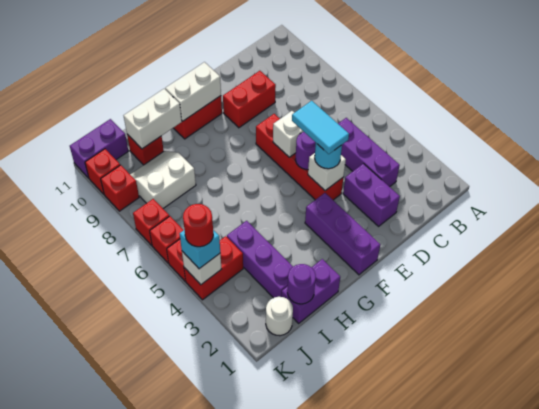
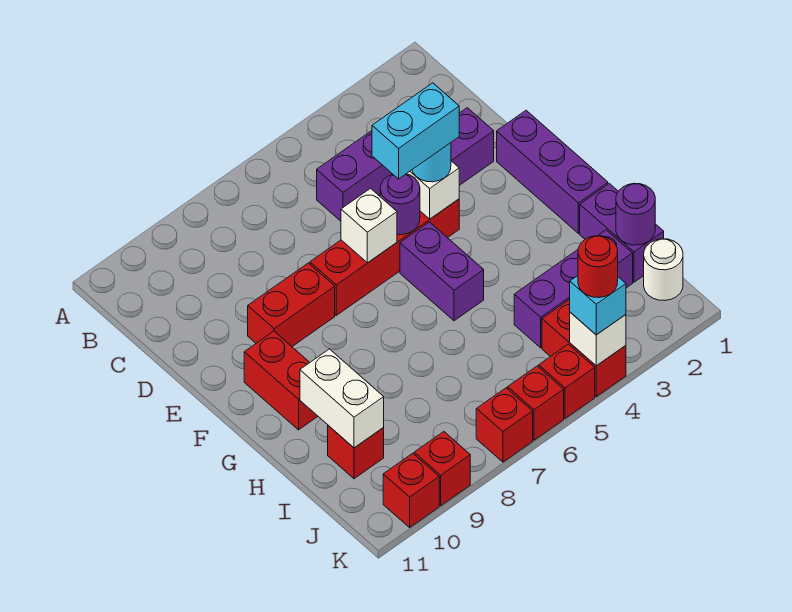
red 1x2 brick [223,71,276,128] -> red 1x2 brick turned to [248,263,335,346]
cyan 1x2 tile [292,101,349,154] -> cyan 1x2 brick [372,83,459,179]
purple 1x3 brick [305,193,380,275] -> purple 1x3 brick turned to [497,110,608,233]
white 1x2 brick [165,62,221,121] -> none
white 2x2 slope [130,151,196,208] -> none
purple 1x2 brick [70,119,128,178] -> purple 1x2 brick moved to [400,222,484,321]

